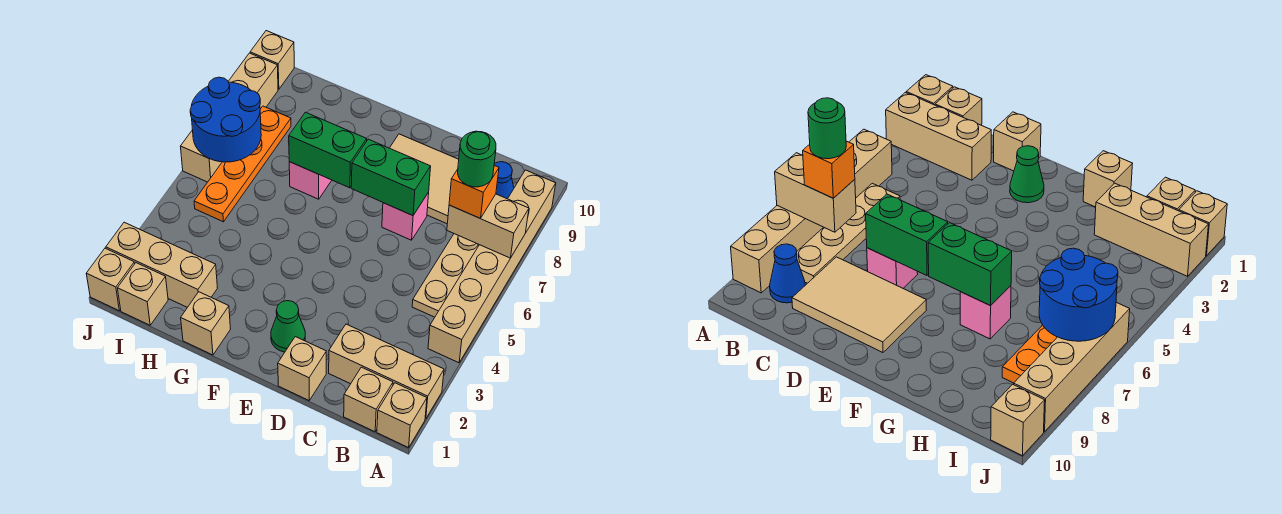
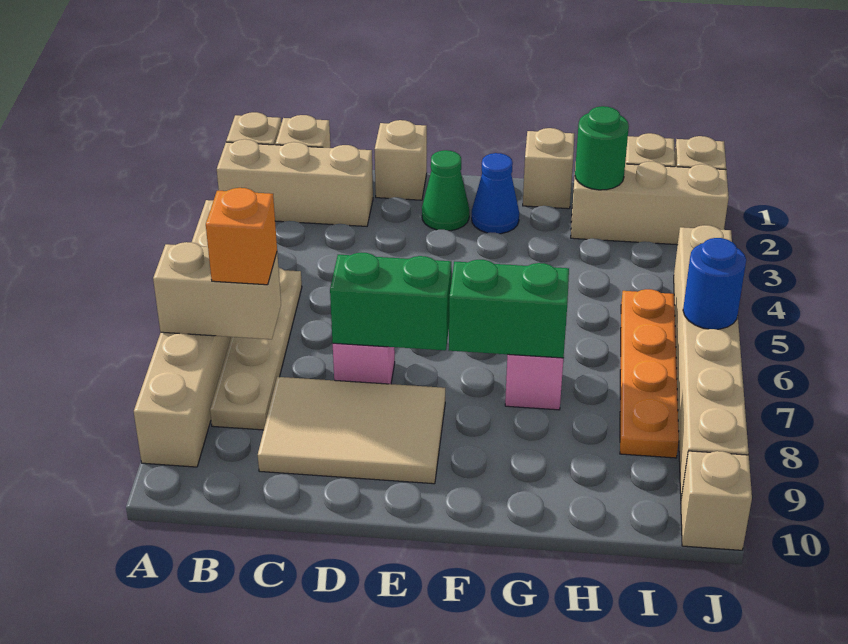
green 1x1 round brick [458,131,496,187] -> green 1x1 round brick moved to [575,106,629,190]
blue 1x1 cone [494,162,514,199] -> blue 1x1 cone moved to [472,153,519,234]
blue 2x2 round brick [190,77,261,162] -> blue 1x1 round brick [683,238,746,329]
tan 1x4 brick [180,53,278,182] -> tan 1x6 brick [674,225,749,498]

